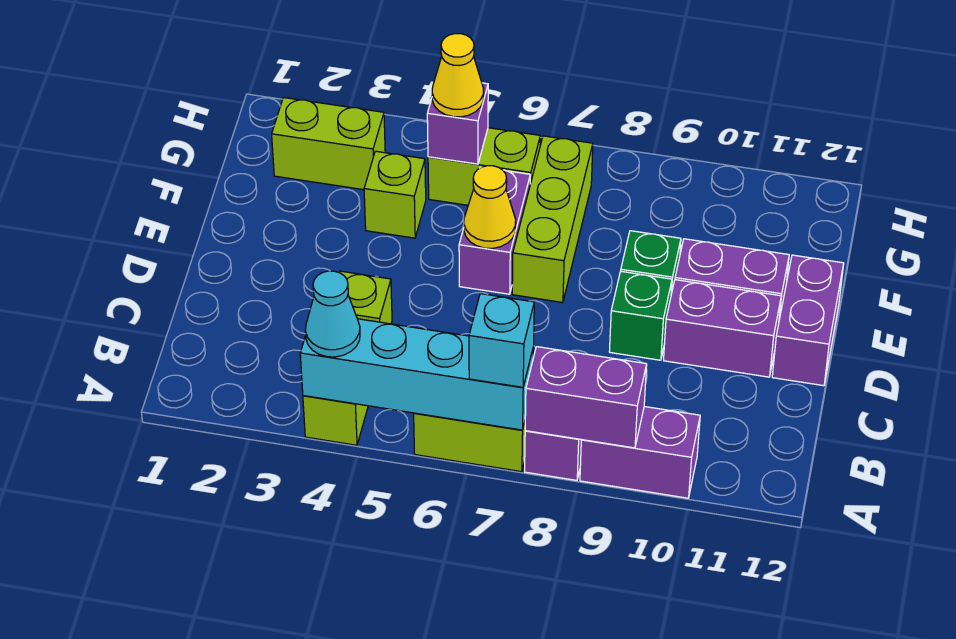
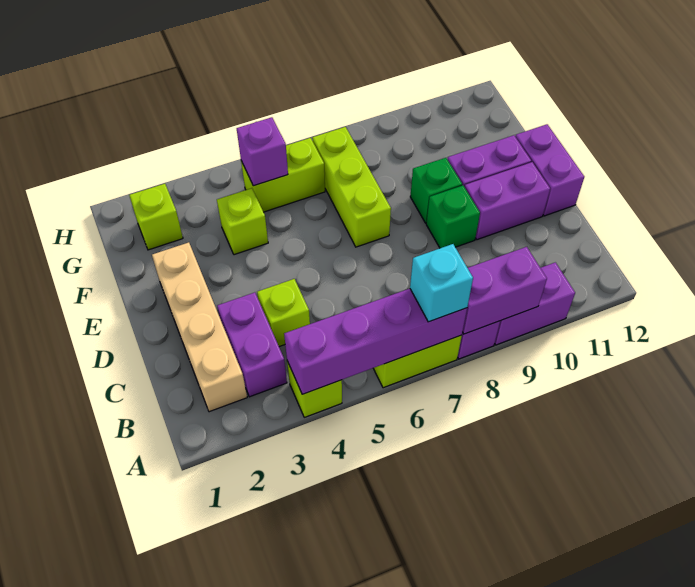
cyan 1x4 brick [300,319,534,430] -> purple 1x4 brick [284,289,467,394]
cyan 1x1 cone [305,271,360,357] -> none
none -> tan 1x4 brick [152,242,247,412]
purple 1x2 brick [459,167,530,294] -> purple 1x2 brick moved to [217,292,287,397]
yellow 1x1 cone [464,166,516,248] -> none
lime 1x2 brick [272,98,385,190] -> lime 1x1 brick [129,184,183,250]
yellow 1x1 cone [432,34,484,117] -> none

